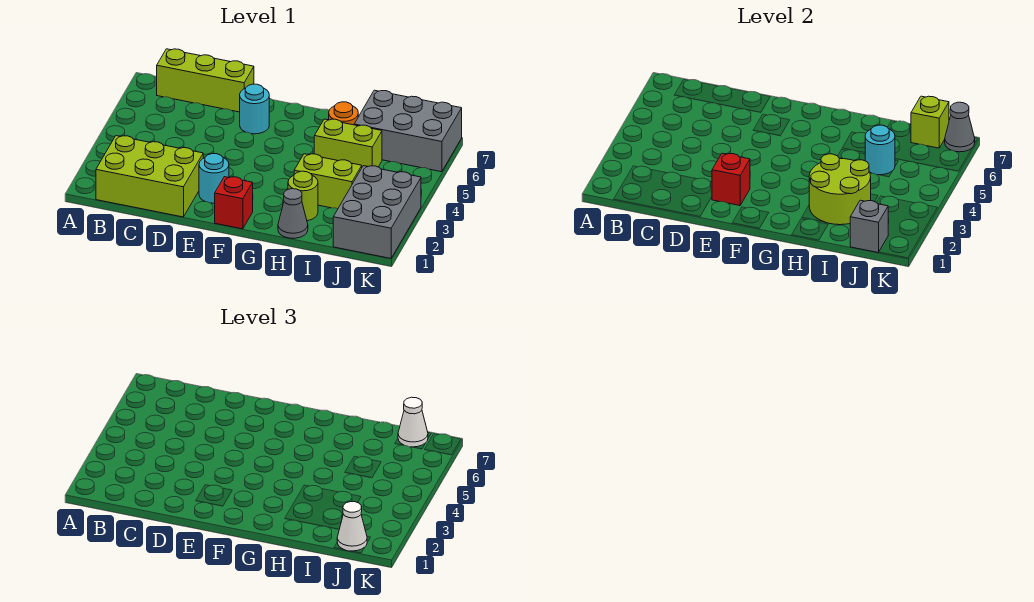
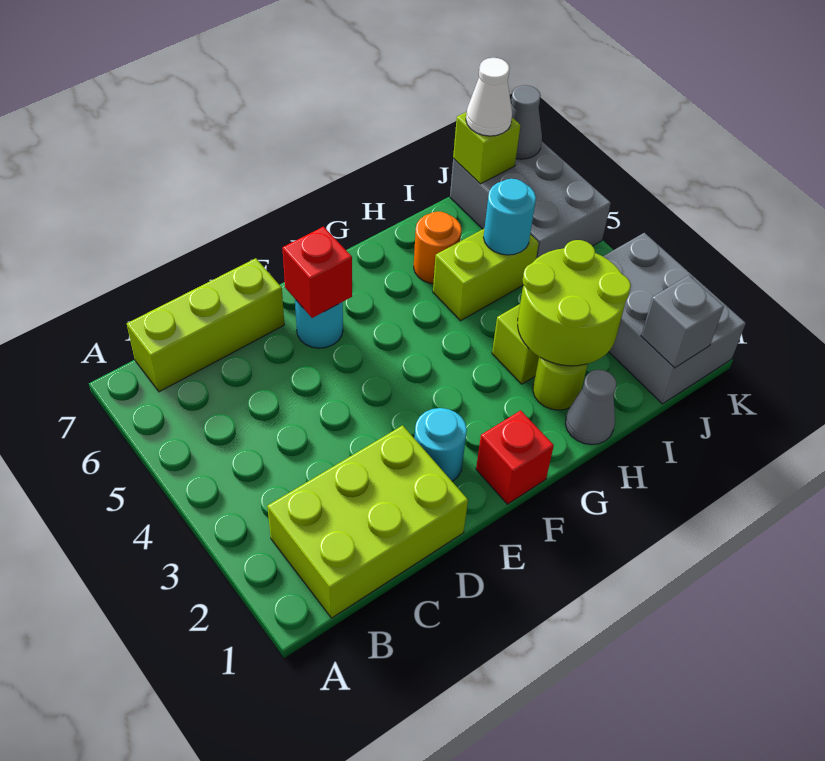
red 1x1 brick [712,153,750,206] -> red 1x1 brick moved to [282,227,352,318]
grey 2x3 brick [354,90,462,172] -> grey 2x3 brick turned to [450,142,611,259]
white 1x1 cone [337,502,367,551] -> none

